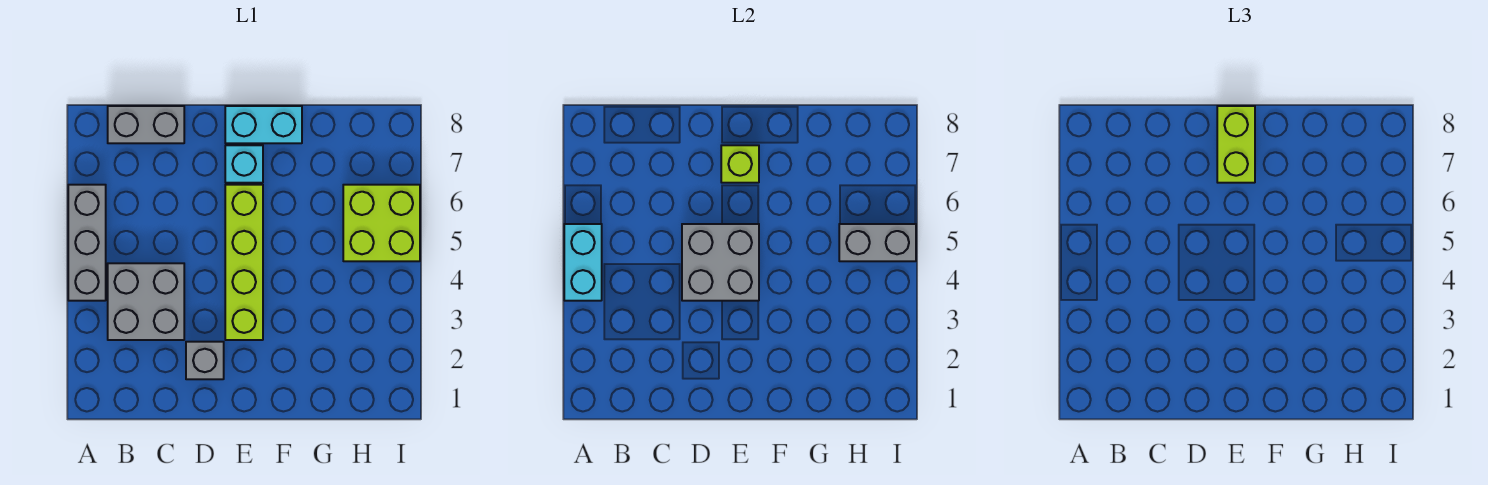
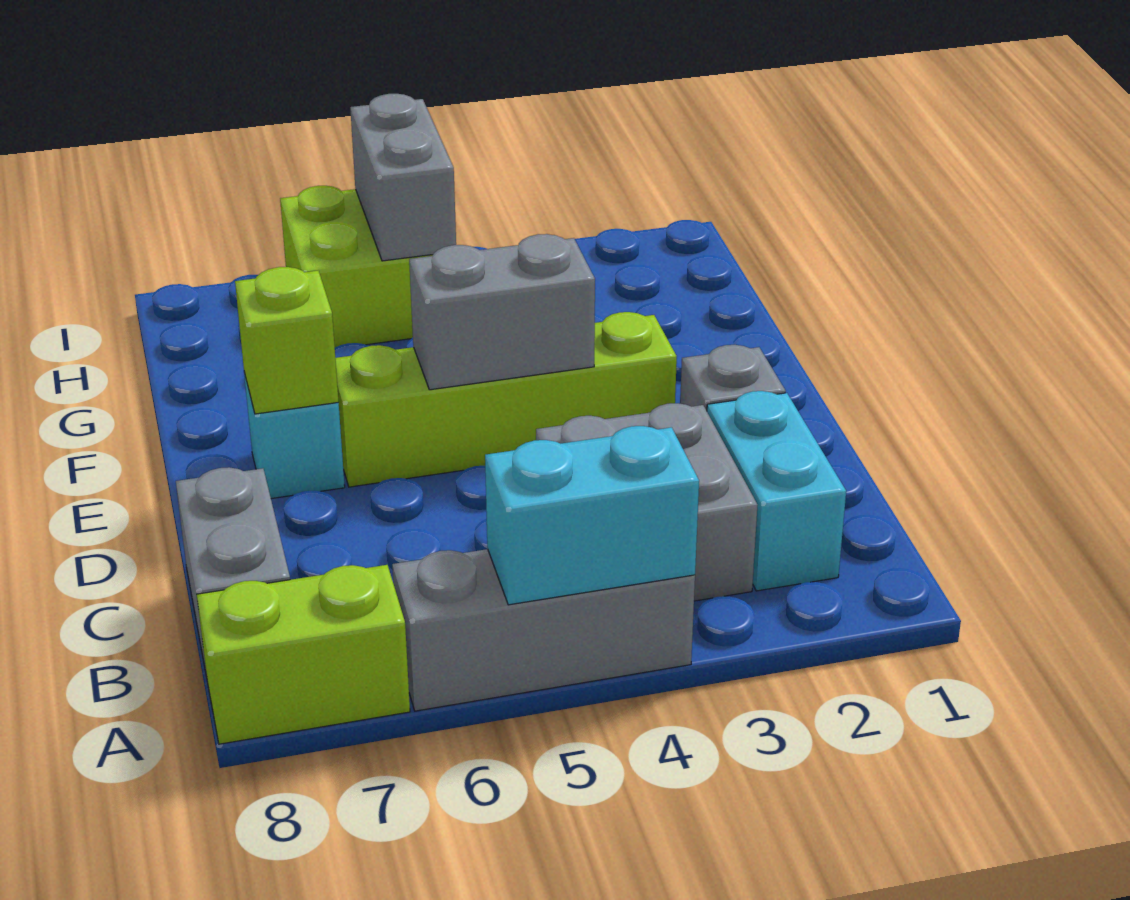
grey 2x2 brick [682,224,759,301] -> grey 1x2 brick [409,234,595,390]
lime 1x2 brick [1217,106,1255,183] -> lime 1x2 brick moved to [197,565,410,744]
cyan 1x2 brick [225,106,302,143] -> cyan 1x2 brick moved to [707,391,846,591]

